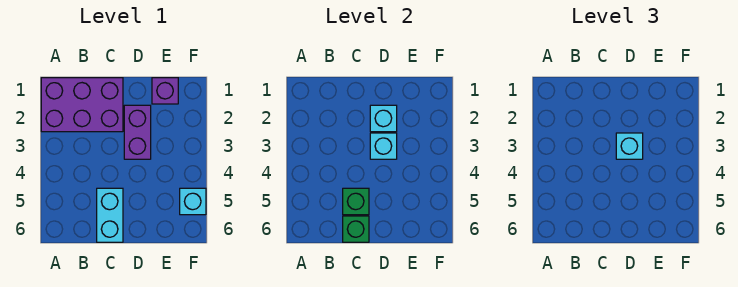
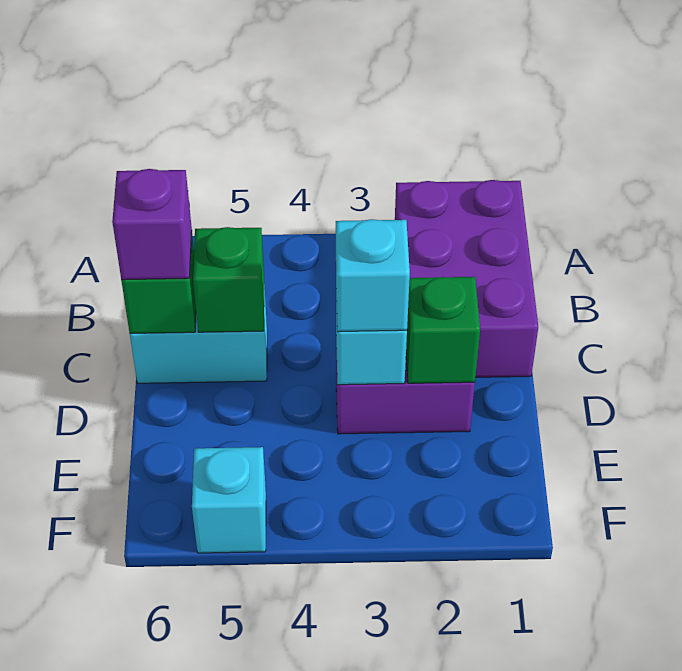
cyan 1x1 brick [370,105,397,132] -> green 1x1 brick [406,277,480,383]
purple 1x1 brick [152,78,178,104] -> purple 1x1 brick moved to [112,169,192,280]

